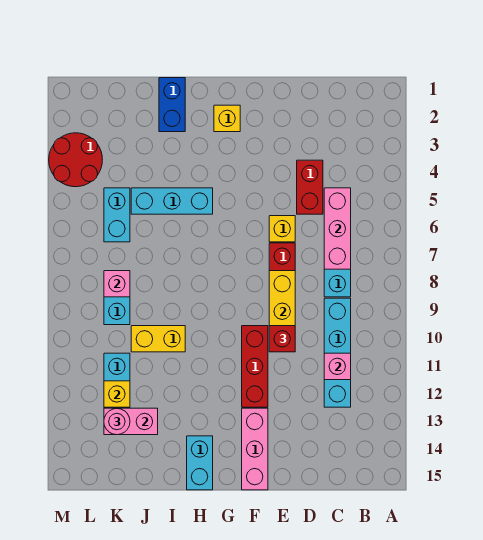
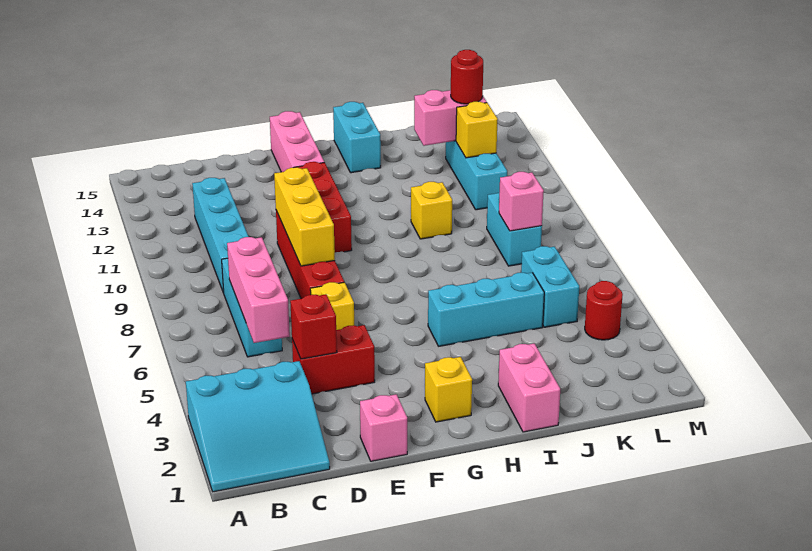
none -> cyan 3x3 slope [186,361,330,492]
pink 1x1 brick [324,353,351,380] -> pink 1x1 brick moved to [360,394,407,461]
red 1x2 brick [297,160,323,214] -> red 1x2 brick turned to [292,325,375,394]
red 1x1 brick [269,326,295,352] -> red 1x1 brick moved to [290,294,337,359]
blue 1x2 brick [159,78,185,132] -> pink 1x2 brick [498,344,560,432]
yellow 1x2 brick [131,326,185,352] -> yellow 1x1 brick [411,182,452,239]
pink 1x1 round brick [104,409,130,435] -> red 1x1 round brick [451,50,483,104]
red 2x2 round brick [49,133,102,187] -> red 1x1 round brick [585,281,623,340]

